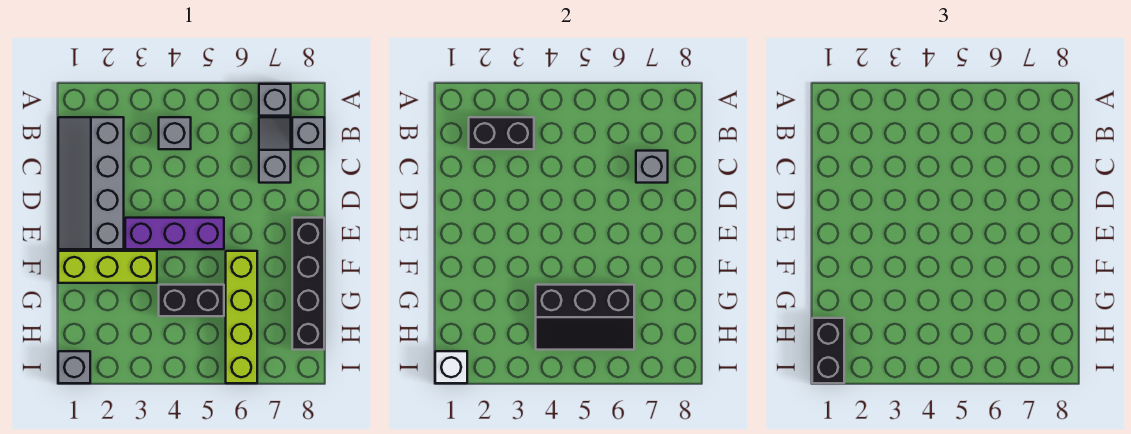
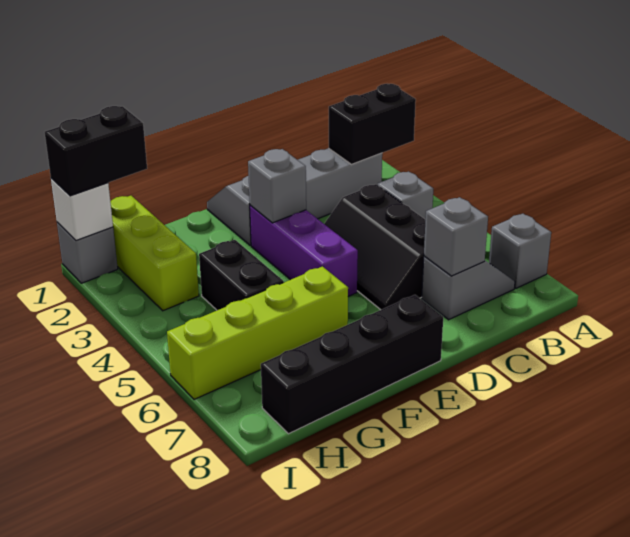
black 1x2 brick [469,117,534,149] -> black 1x2 brick turned to [329,84,416,164]
grey 1x1 brick [292,117,324,149] -> grey 1x1 brick moved to [248,149,306,223]
lime 1x3 brick [58,251,157,283] -> lime 1x3 brick moved to [110,196,199,311]
black 2x3 slope [536,285,634,350] -> black 2x3 slope moved to [324,184,425,310]

